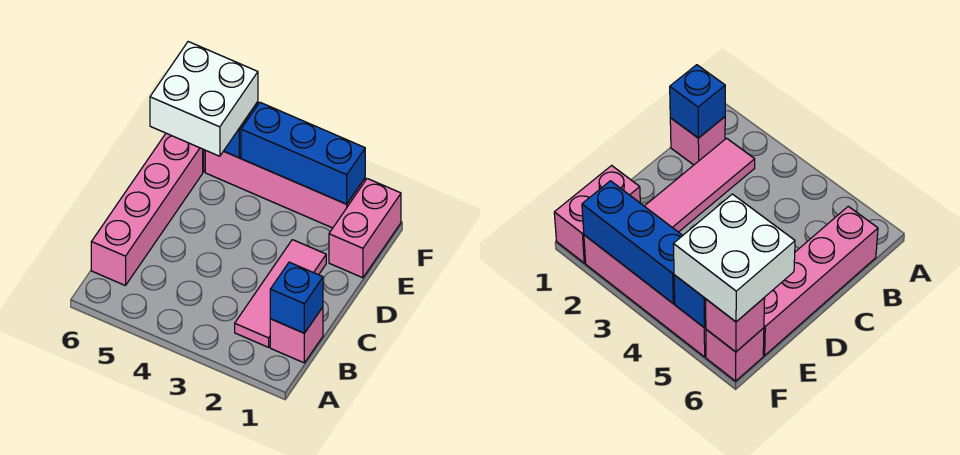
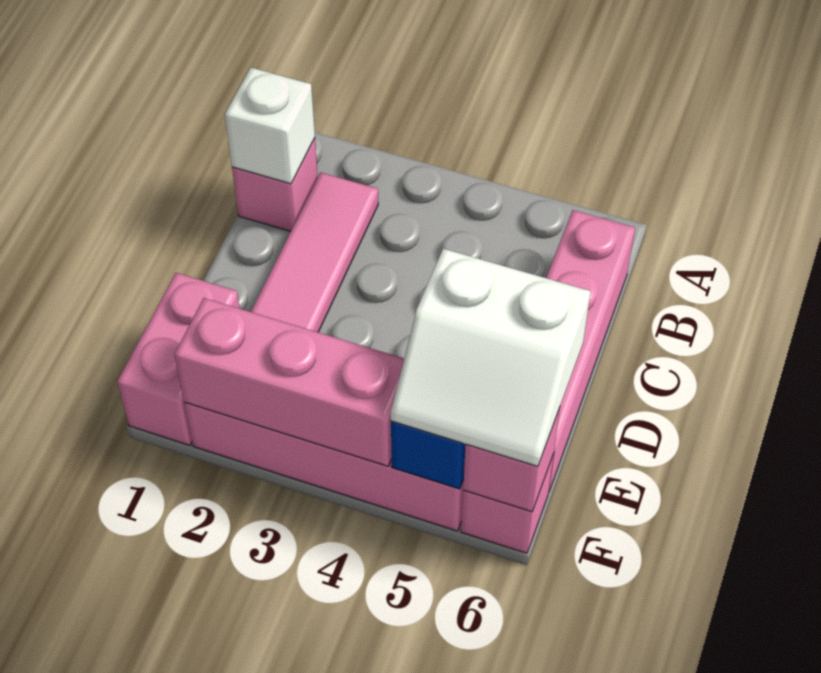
blue 1x1 brick [270,262,323,333] -> white 1x1 brick [225,68,315,184]
white 2x2 brick [150,42,258,156] -> white 2x2 slope [391,249,591,466]
blue 1x3 brick [241,102,365,204] -> pink 1x3 brick [174,298,404,466]

